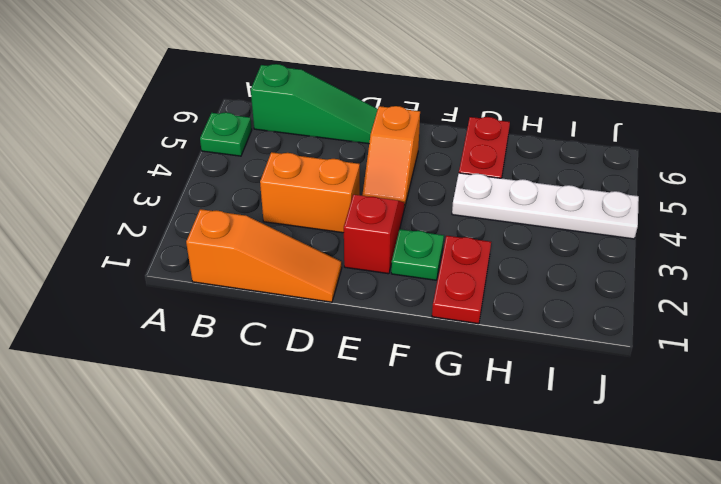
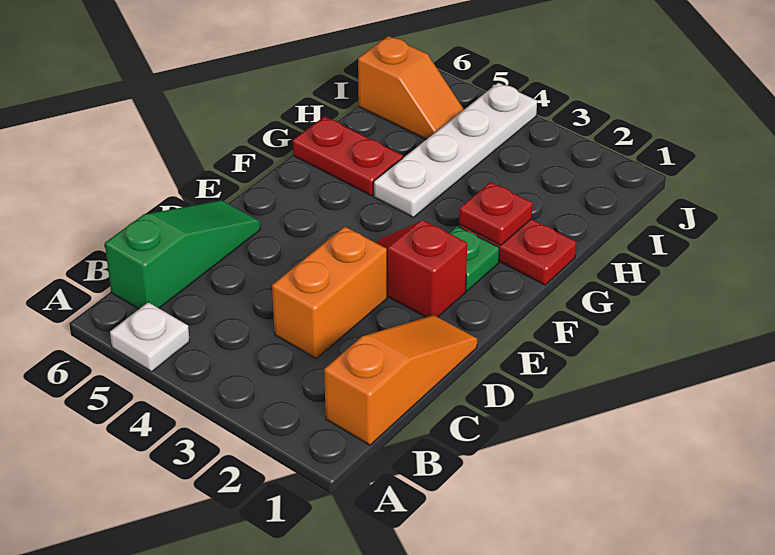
green 1x1 plate [200,113,252,156] -> white 1x1 plate [110,302,190,372]
orange 1x2 slope [362,106,420,208] -> orange 1x2 slope moved to [358,36,464,139]
none -> red 1x1 plate [459,182,533,245]

